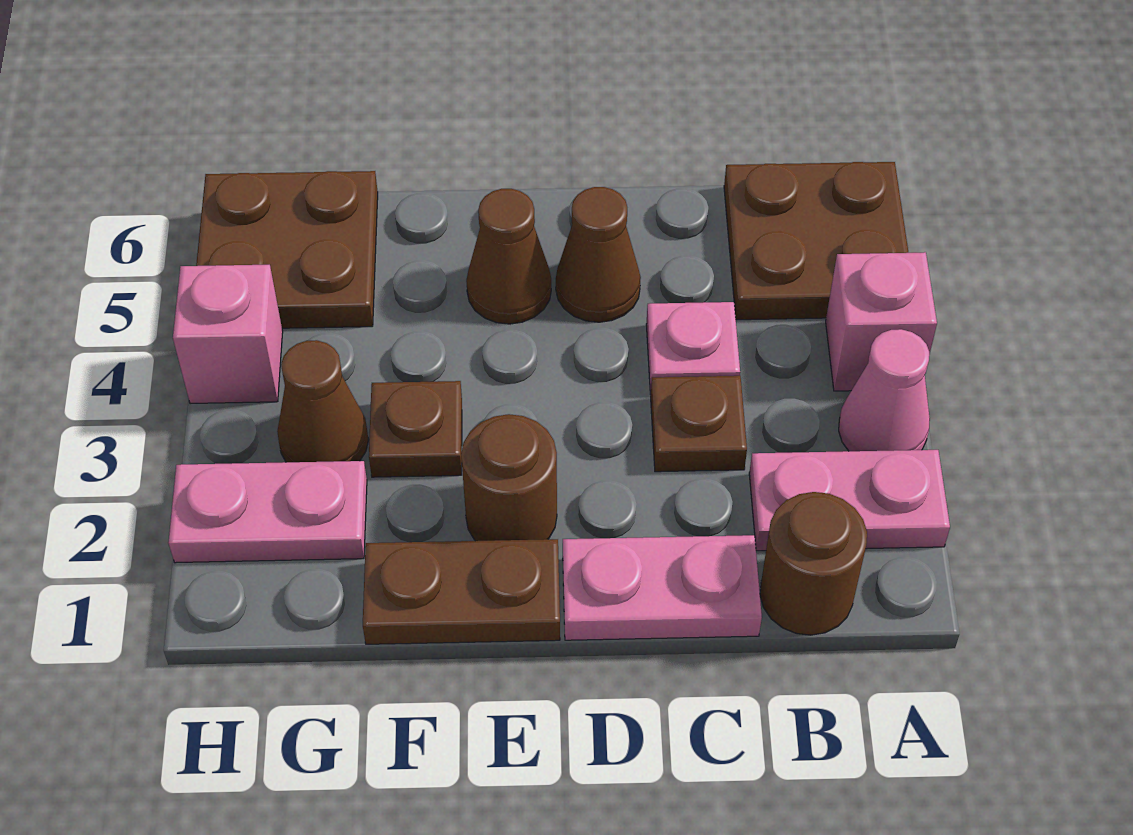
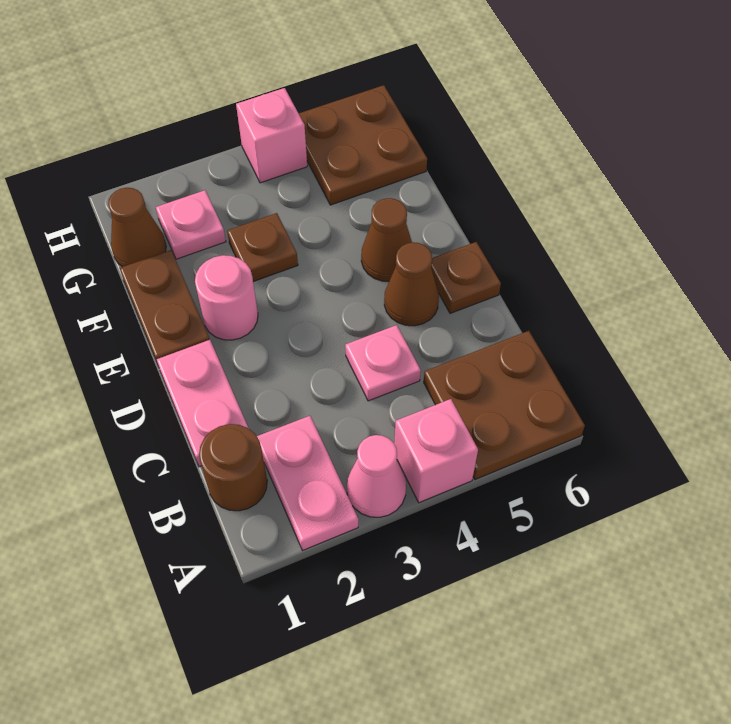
brown 1x1 plate [651,376,747,472] -> brown 1x1 plate moved to [431,242,501,313]
brown 1x1 round brick [461,414,557,541] -> pink 1x1 round brick [195,255,258,340]
pink 1x2 plate [168,461,367,563] -> pink 1x1 plate [156,190,226,259]
brown 1x1 cone [277,340,368,462] -> brown 1x1 cone moved to [108,188,166,267]

